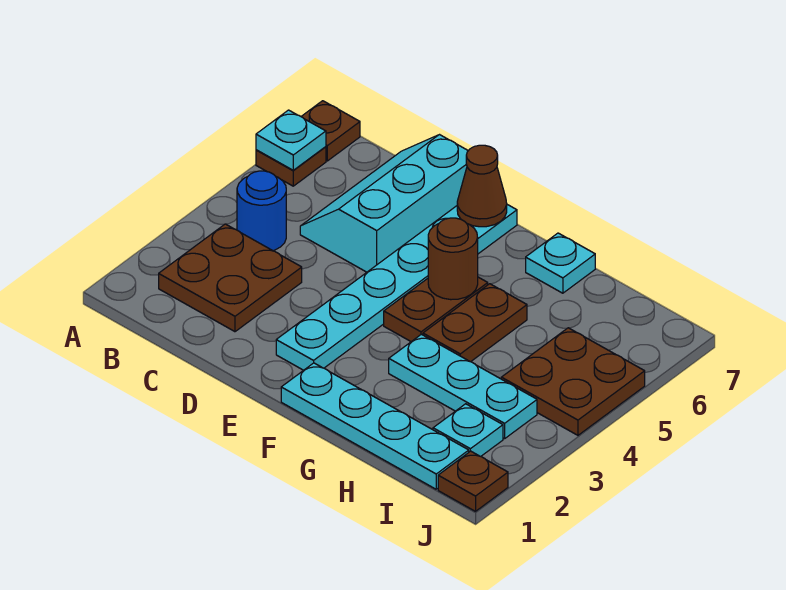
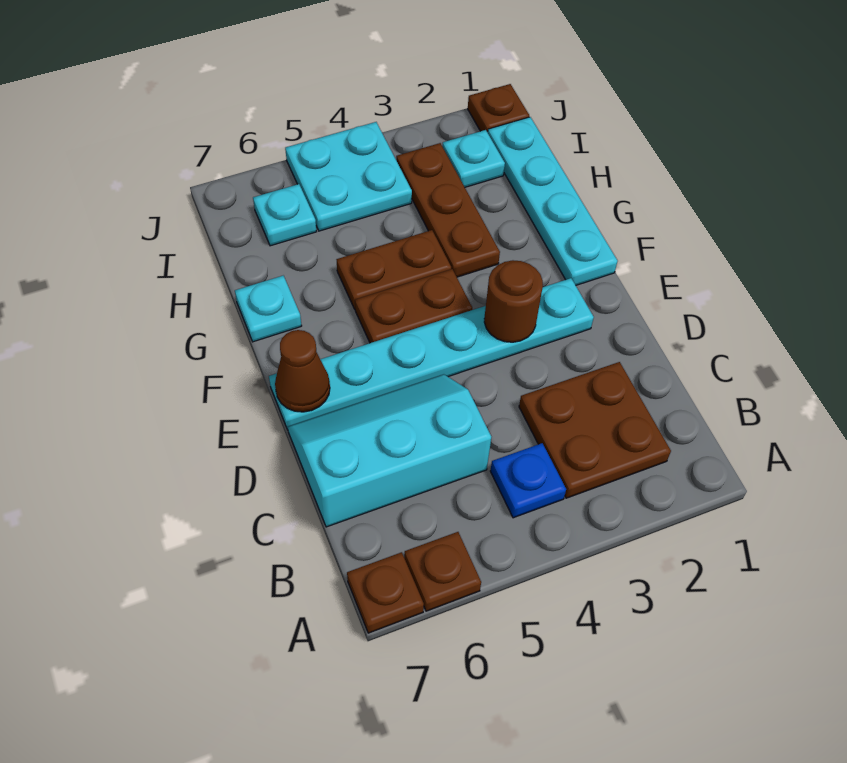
cyan 1x1 plate [256,110,326,170] -> cyan 1x1 plate moved to [253,184,316,246]
blue 1x1 round brick [237,171,286,251] -> blue 1x1 plate [490,443,566,518]
cyan 2x3 slope [300,135,468,272] -> cyan 2x3 slope turned to [288,374,491,527]
brown 1x1 round brick [428,218,478,300] -> brown 1x1 round brick moved to [484,260,543,342]
cyan 1x3 plate [389,334,537,439] -> brown 1x3 plate [396,143,500,277]
brown 2x2 plate [501,328,645,435] -> cyan 2x2 plate [285,122,412,231]

